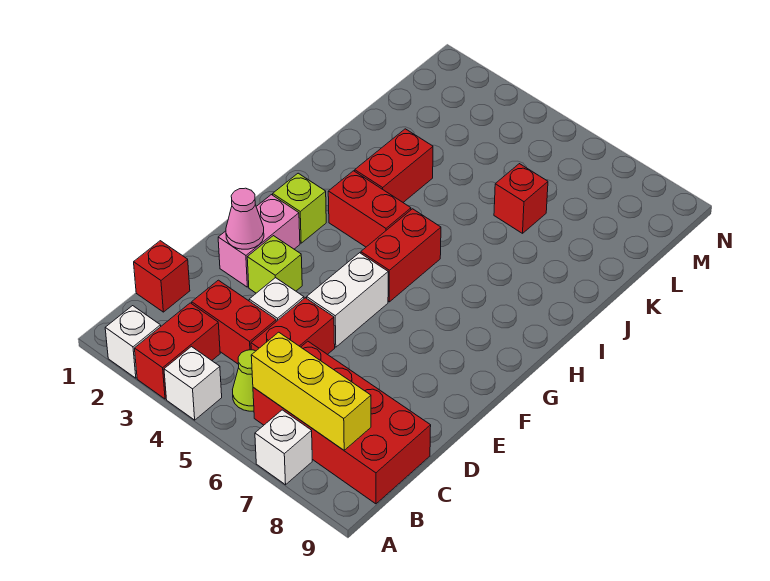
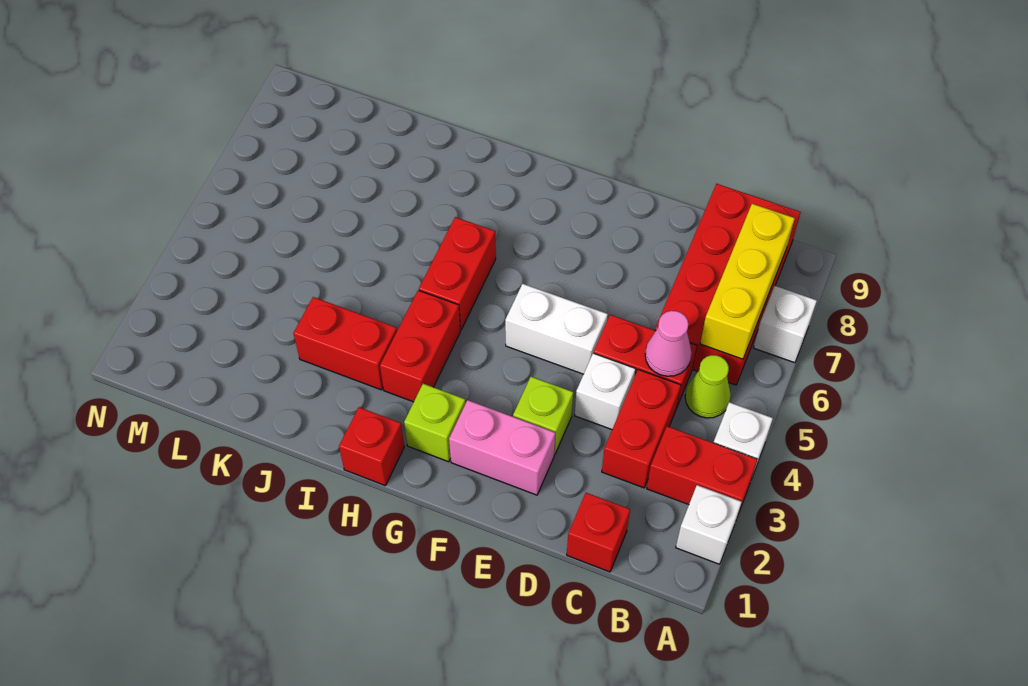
pink 1x1 cone [226,188,264,249] -> pink 1x1 cone moved to [645,311,692,376]
red 1x2 brick [361,209,441,302] -> red 1x2 brick turned to [419,217,496,330]
red 1x1 brick [494,164,548,233] -> red 1x1 brick moved to [339,407,404,486]

